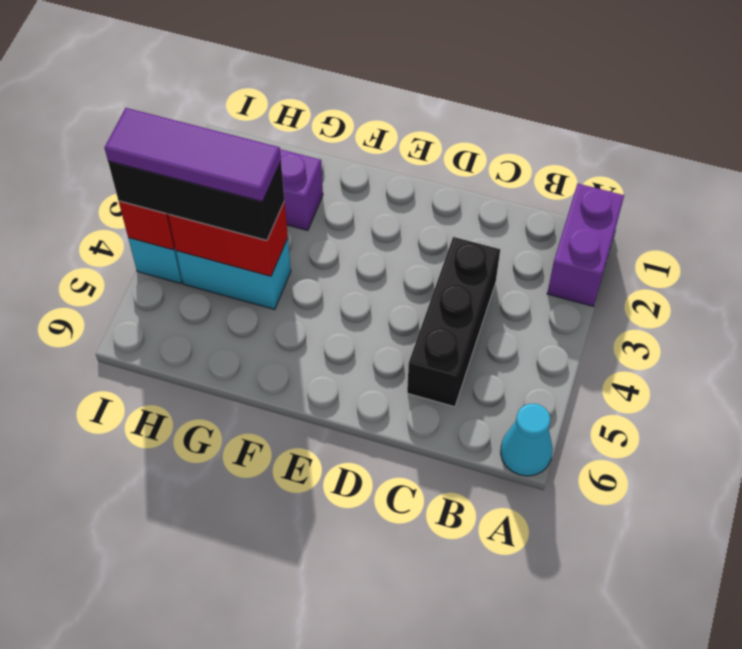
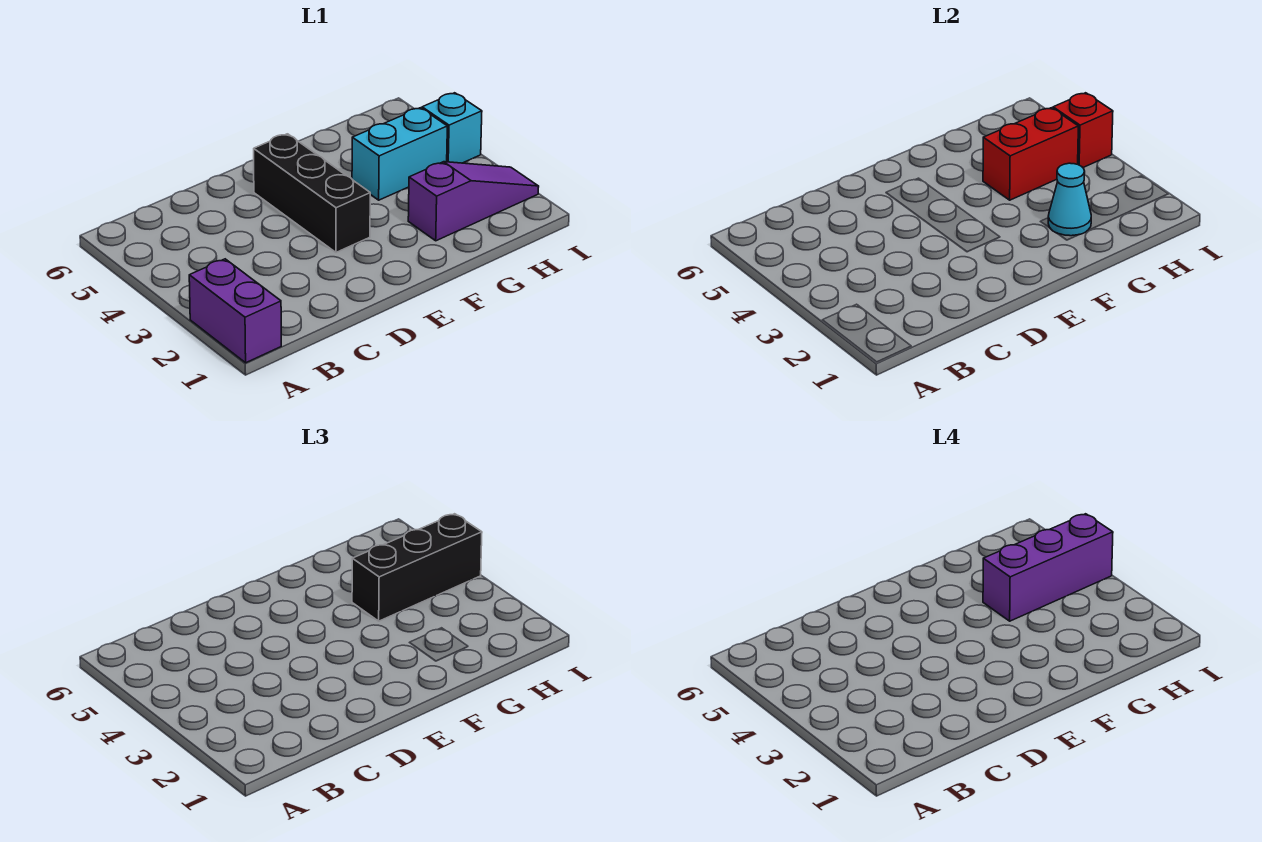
cyan 1x1 cone [501,404,553,476] -> cyan 1x1 cone moved to [1048,163,1091,236]
black 1x3 brick [407,237,500,407] -> black 1x3 brick moved to [254,134,370,252]
purple 1x3 tile [104,108,281,202] -> purple 1x3 brick [983,514,1113,621]

